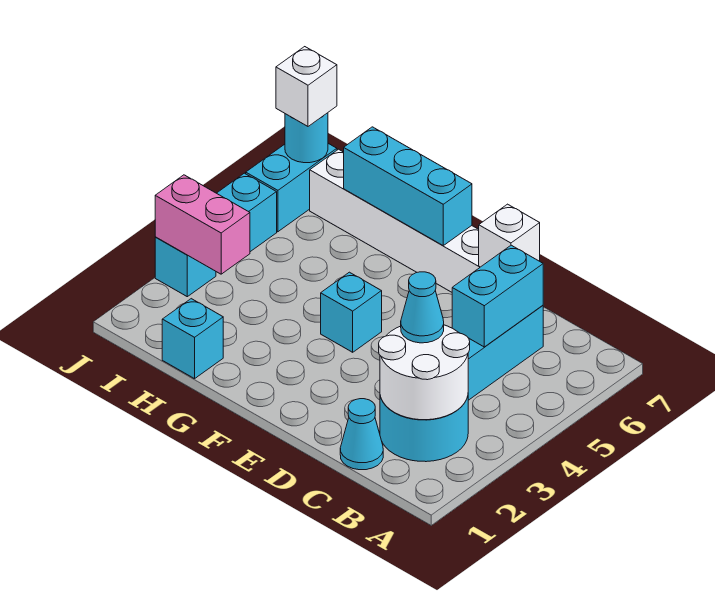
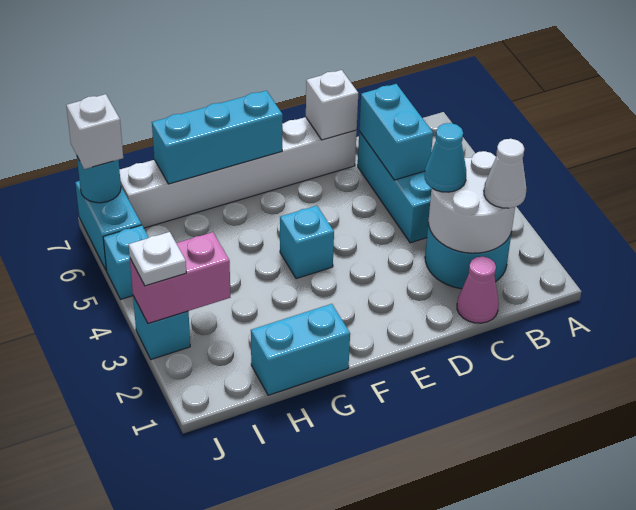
none -> white 1x1 cone [484,139,526,208]
cyan 1x1 cone [340,399,383,470] -> pink 1x1 cone [457,257,499,323]
cyan 1x1 brick [162,299,223,379] -> cyan 1x2 brick [251,304,350,395]
none -> white 1x1 plate [129,232,186,286]

